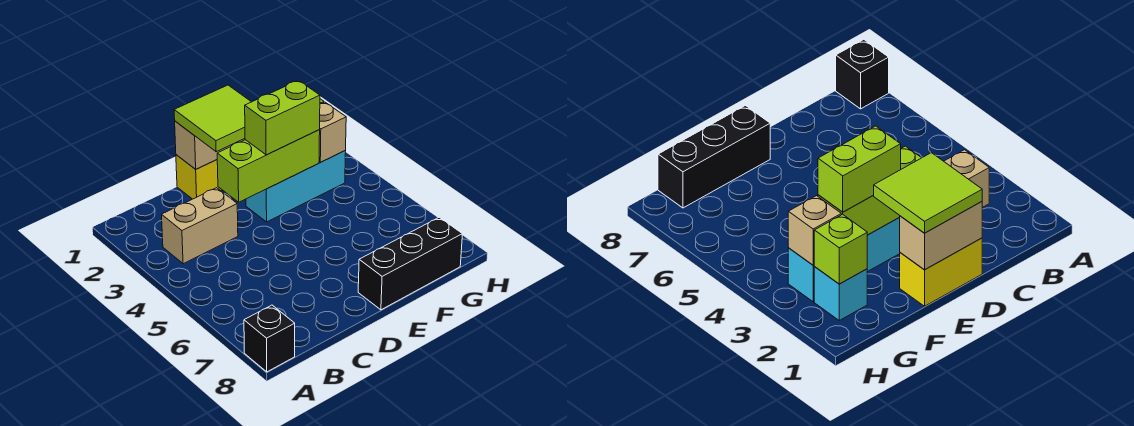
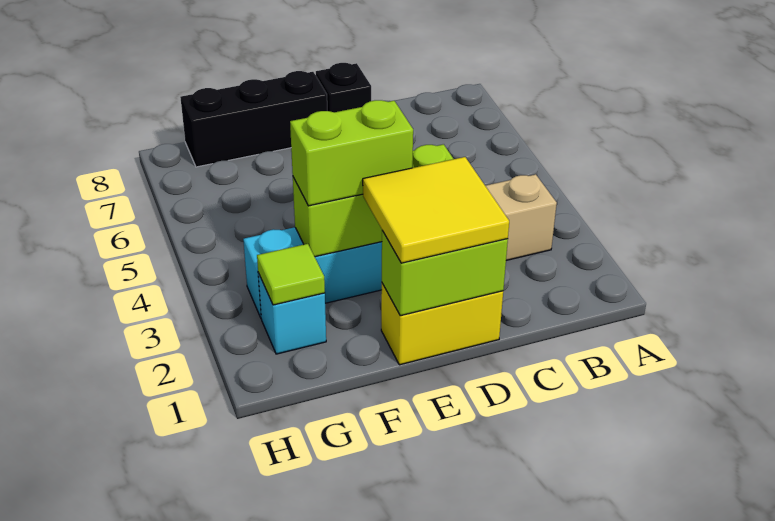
black 1x1 brick [244,305,295,372] -> black 1x1 brick moved to [316,63,371,112]
tan 1x2 brick [175,121,245,169] -> lime 1x2 brick [382,231,508,316]
lime 2x2 tile [174,85,251,152] -> yellow 2x2 tile [363,157,509,263]
lime 1x1 brick [814,214,867,284] -> lime 1x1 tile [257,244,325,305]
tan 1x1 brick [319,102,346,162] -> none

